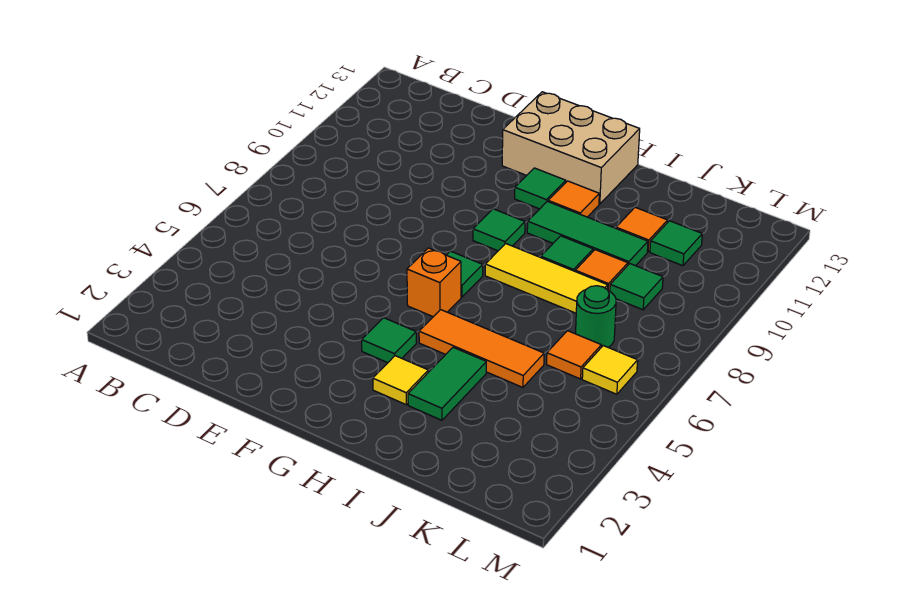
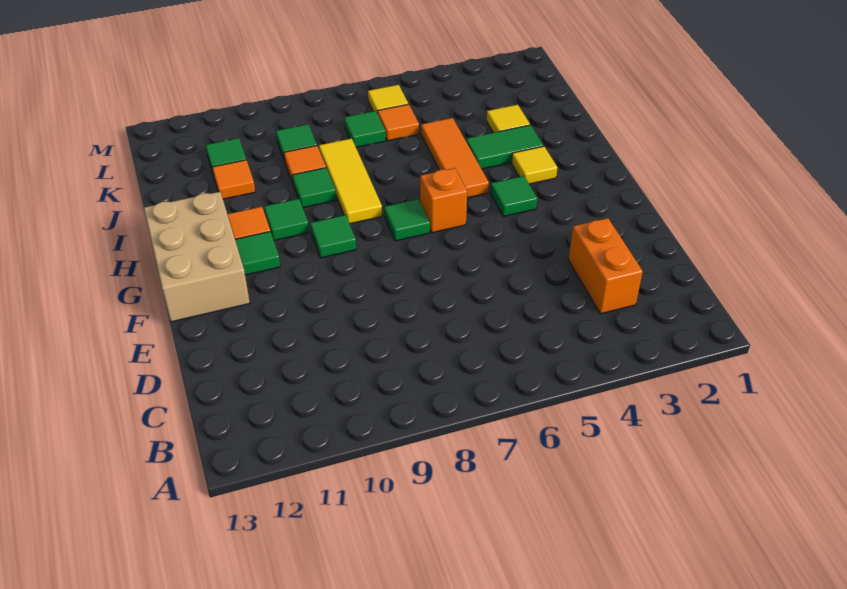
none -> orange 1x2 brick [569,218,643,314]
green 1x3 tile [527,201,648,266] -> green 1x1 tile [264,199,309,240]
none -> yellow 1x1 tile [487,105,530,133]
green 1x1 round brick [576,286,616,347] -> green 1x1 tile [344,111,386,147]

